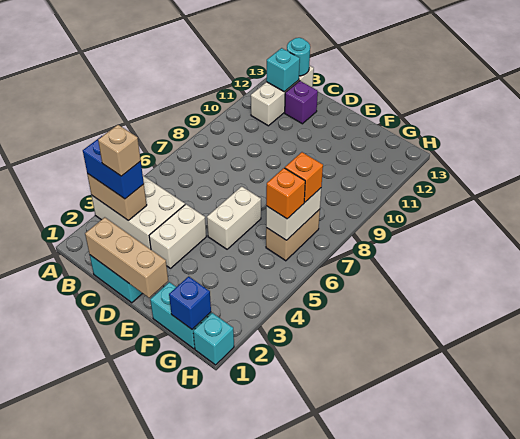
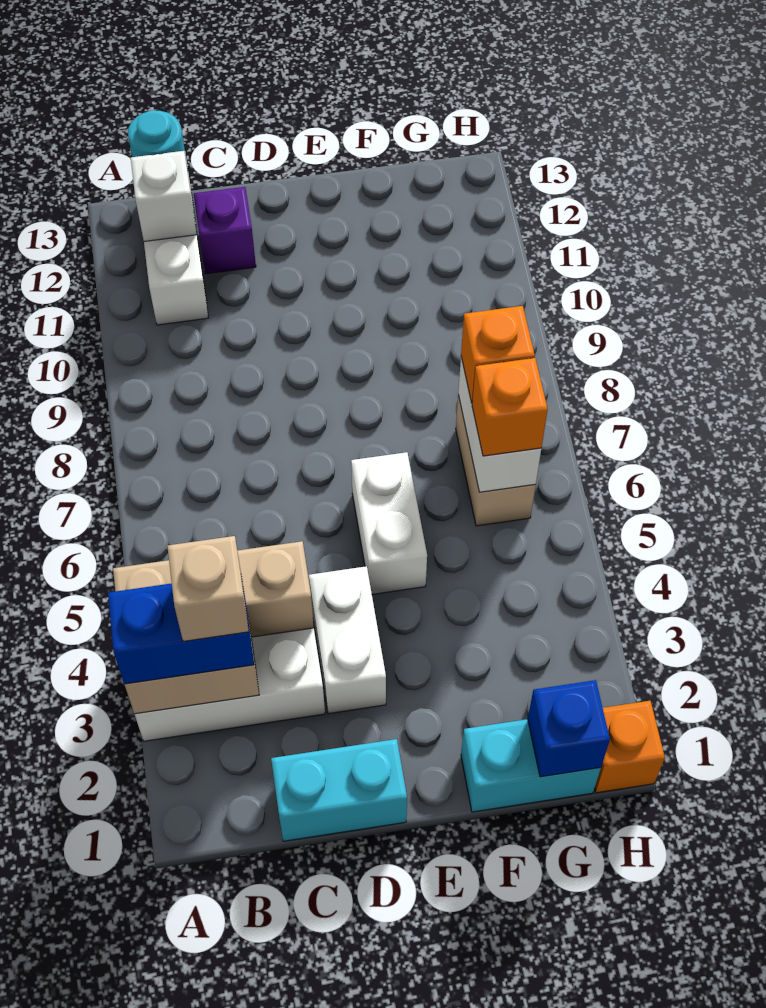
cyan 1x1 brick [266,48,300,92] -> white 1x1 brick [131,151,197,241]
tan 1x3 brick [85,217,168,298] -> tan 1x3 brick moved to [113,541,314,637]
cyan 1x1 brick [193,313,234,365] -> orange 1x1 brick [595,701,665,793]

